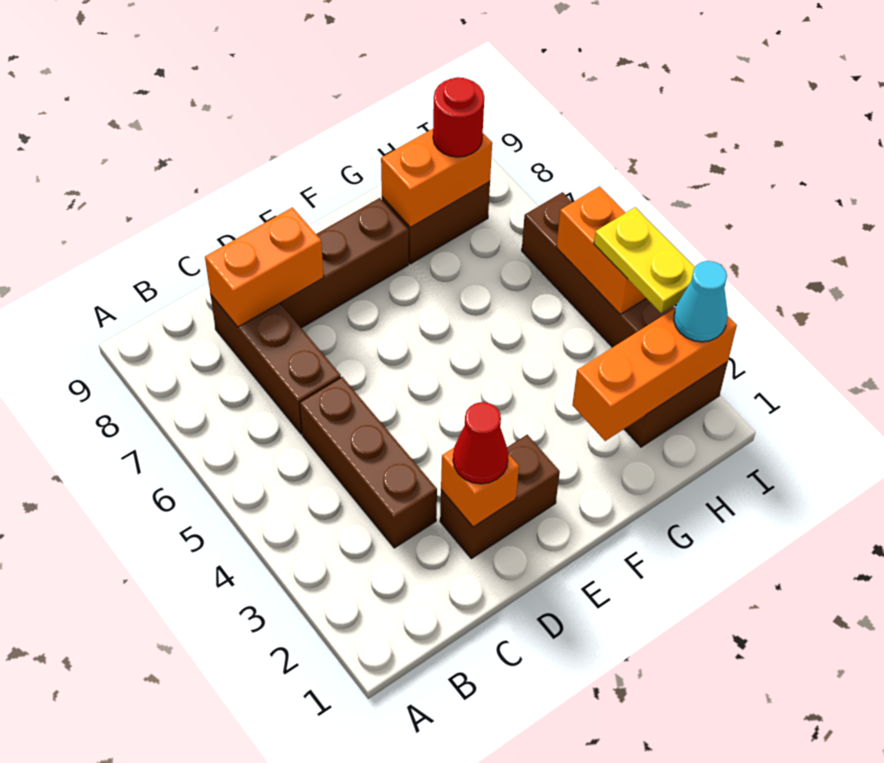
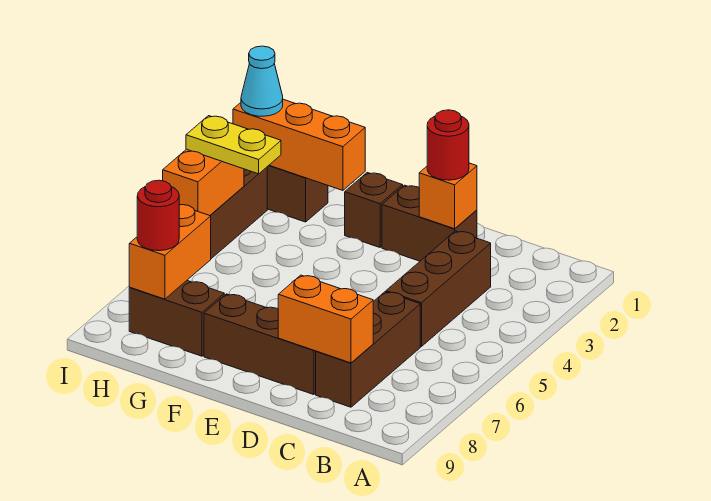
red 1x1 cone [453,402,508,484] -> red 1x1 round brick [427,110,469,180]
none -> brown 1x1 brick [345,173,403,247]
orange 1x2 brick [381,129,492,227] -> orange 1x2 brick turned to [129,205,211,299]
yellow 1x2 plate [594,207,695,313] -> yellow 1x2 plate turned to [186,116,281,174]

